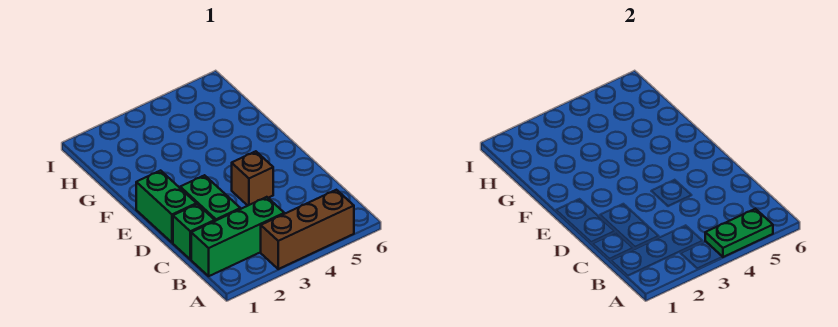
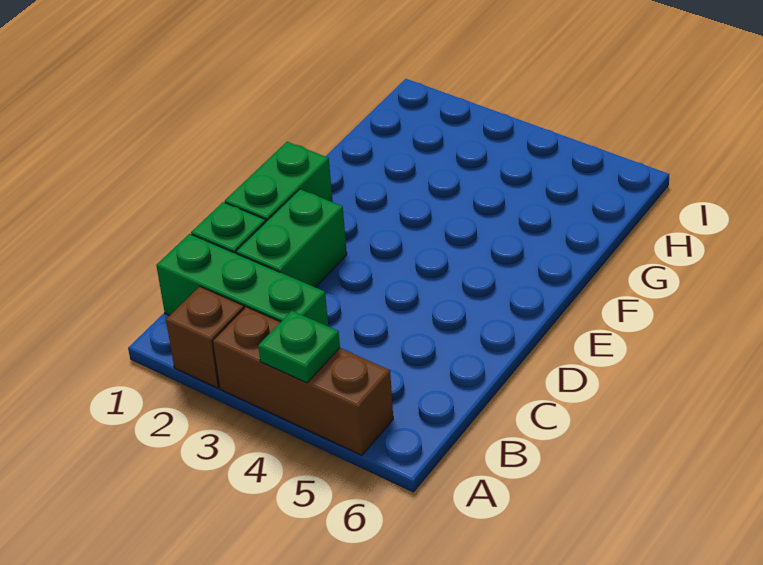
green 1x2 plate [705,209,773,257] -> green 1x1 plate [258,311,340,383]
brown 1x1 brick [232,151,273,206] -> brown 1x1 brick moved to [166,287,244,388]

